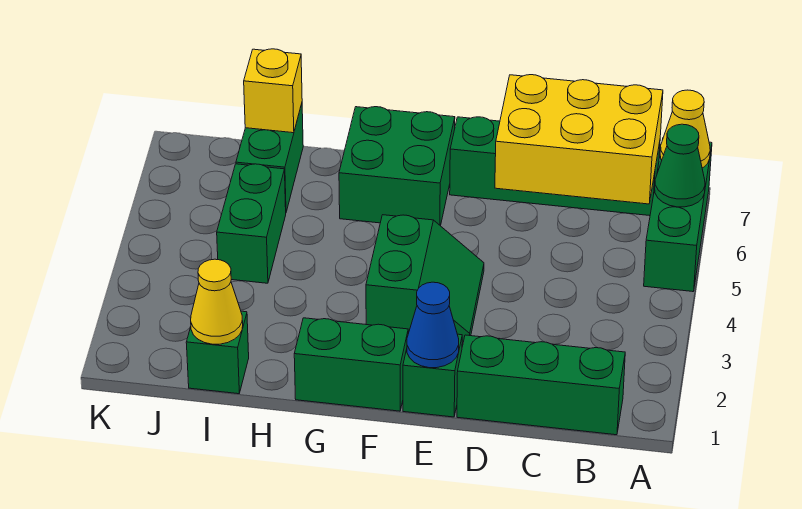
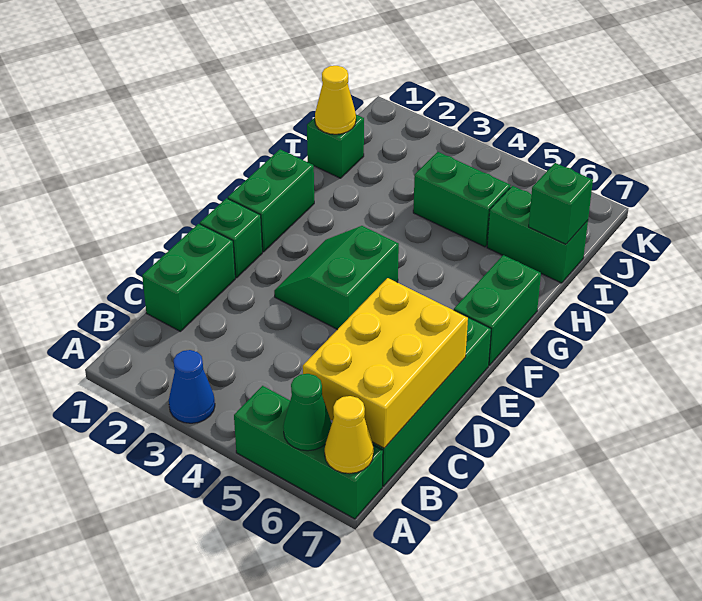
green 1x3 brick [457,335,625,435] -> green 1x2 brick [142,224,235,332]
blue 1x1 cone [407,282,459,368] -> blue 1x1 cone moved to [169,350,215,423]
green 2x2 slope [366,215,484,341] -> green 2x2 slope turned to [274,226,399,330]
green 2x2 brick [339,107,455,226] -> green 1x2 brick [454,255,541,365]
yellow 1x1 brick [244,49,302,133] -> green 1x1 brick [529,163,593,244]

